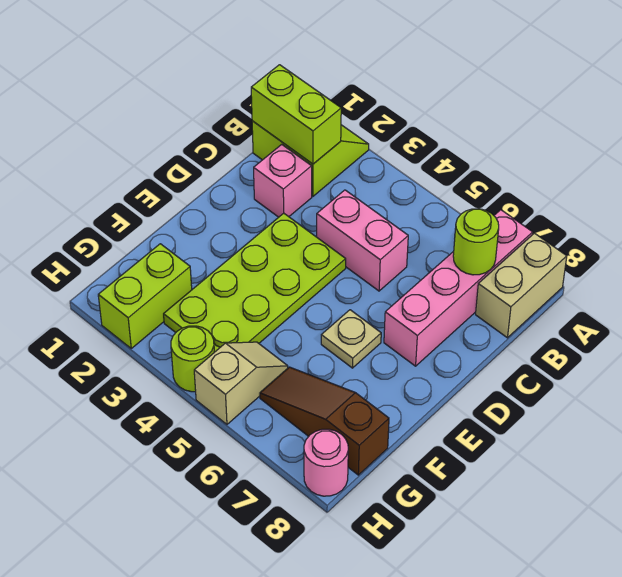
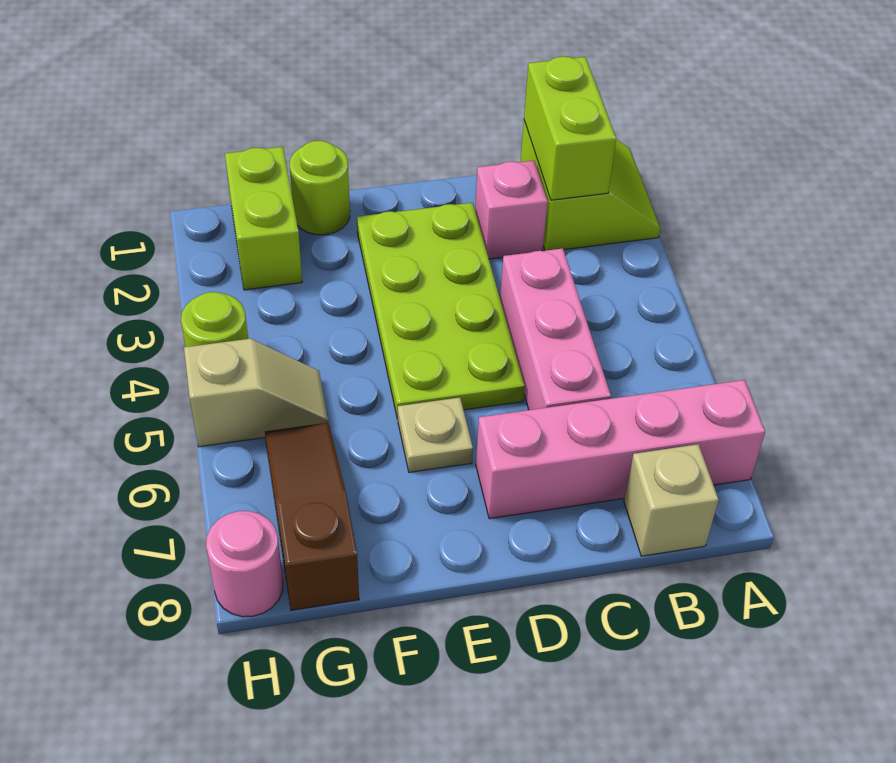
tan 1x2 brick [476,233,567,338] -> tan 1x1 brick [624,444,719,556]
lime 1x1 round brick [453,209,499,275] -> lime 1x1 round brick moved to [290,141,350,235]
pink 1x2 brick [317,190,408,291] -> pink 1x3 brick [500,248,611,410]
lime 2x4 plate [164,213,346,352] -> lime 2x4 plate turned to [357,203,525,419]
lime 1x2 brick [98,244,192,348] -> lime 1x2 brick turned to [225,147,302,290]

